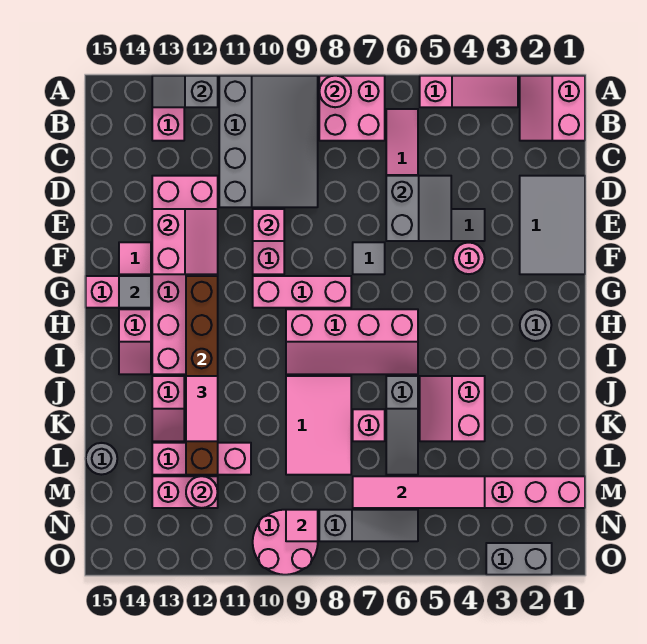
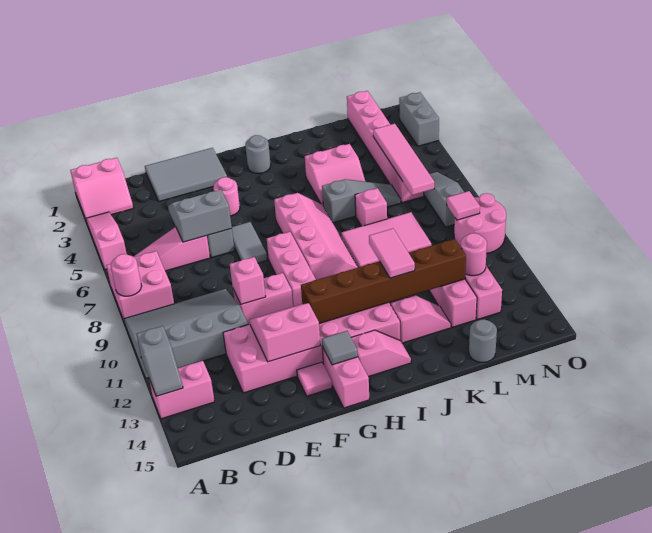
grey 1x1 tile [353,242,385,274] -> grey 1x2 tile [232,222,267,263]
pink 1x2 tile [186,376,218,441] -> pink 1x2 tile turned to [369,229,415,278]

